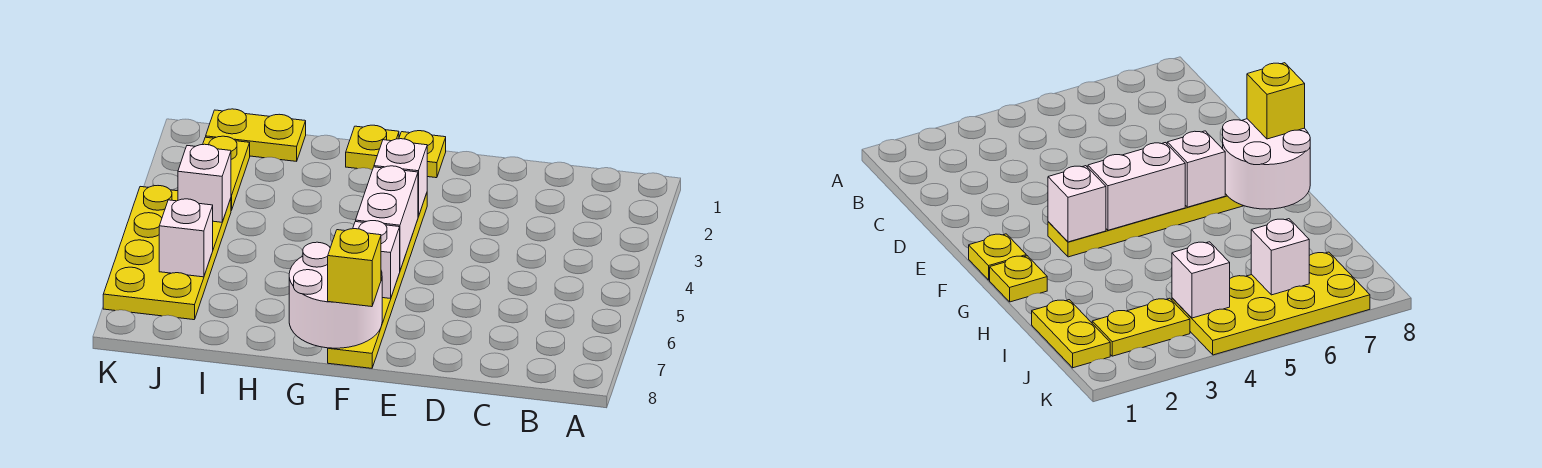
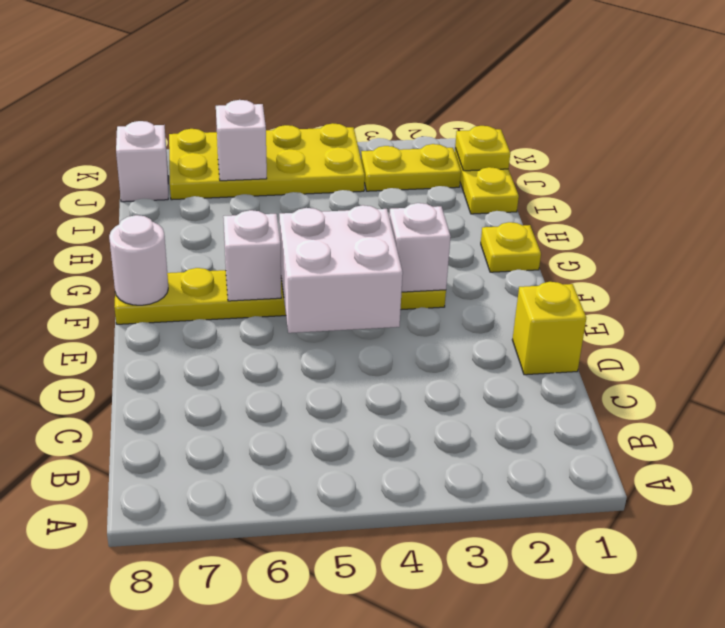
yellow 1x1 plate [399,131,446,178] -> yellow 1x1 plate moved to [455,126,510,171]
white 1x2 brick [356,166,418,270] -> white 2x2 brick [279,205,403,333]
white 2x2 round brick [289,242,382,348] -> white 1x1 round brick [109,215,168,305]
yellow 1x1 brick [328,229,381,307] -> yellow 1x1 brick moved to [512,282,586,375]
white 1x1 brick [178,144,231,222] -> white 1x1 brick moved to [116,121,168,202]

